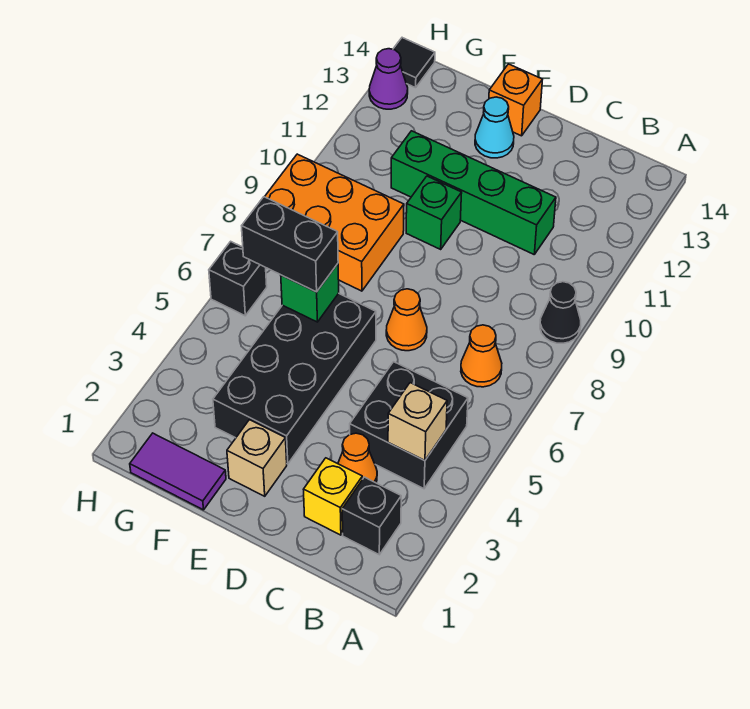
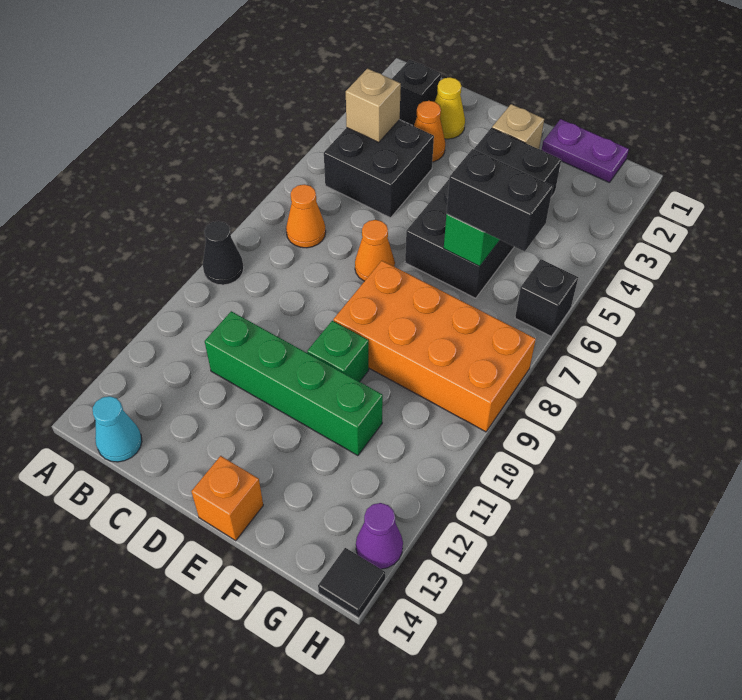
yellow 1x1 brick [303,458,362,535] -> yellow 1x1 cone [435,77,465,139]
cyan 1x1 cone [475,97,514,158] -> cyan 1x1 cone moved to [93,396,142,462]
purple 1x2 tile [130,433,226,510] -> purple 1x2 plate [542,119,629,183]
orange 2x3 brick [265,154,404,291] -> orange 2x4 brick [333,261,536,432]

